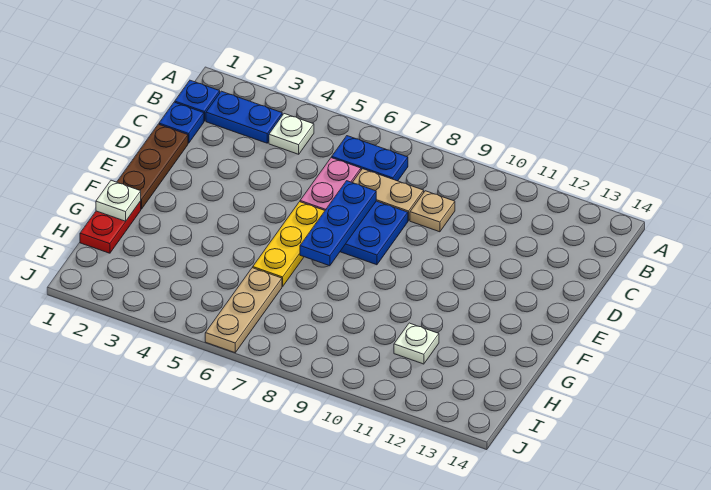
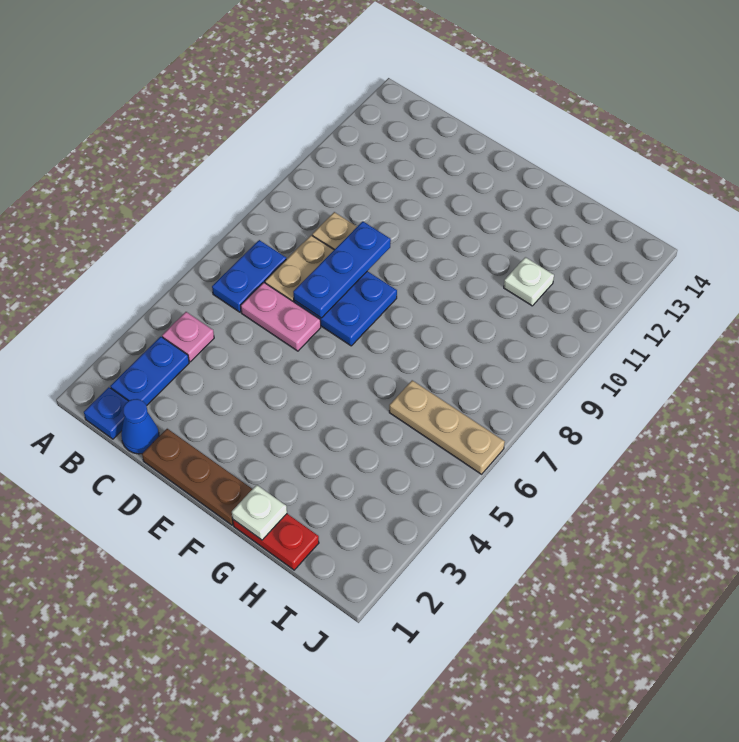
white 1x1 plate [269,114,314,154] -> pink 1x1 plate [162,312,214,362]
blue 1x1 plate [159,102,204,143] -> blue 1x1 cone [121,399,159,454]
blue 1x3 plate [300,181,376,266] -> blue 1x3 plate turned to [293,221,391,318]
yellow 1x3 plate [253,202,325,287] -> none

